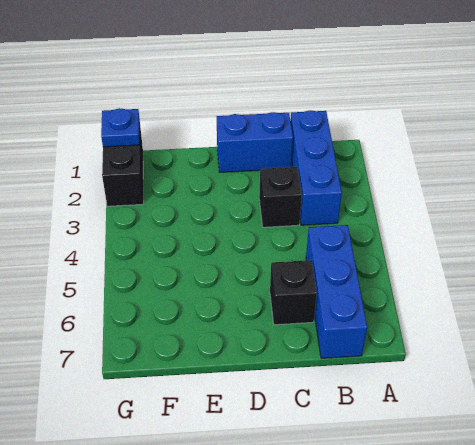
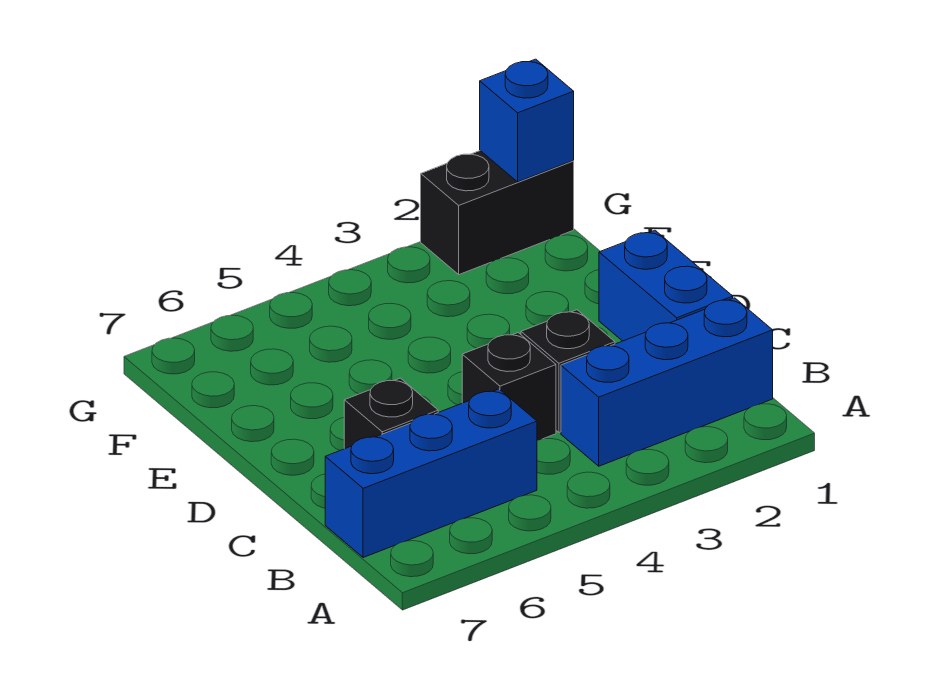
none -> black 1x1 brick [462,333,556,440]
blue 1x1 plate [101,108,140,147] -> blue 1x1 brick [480,59,574,182]

